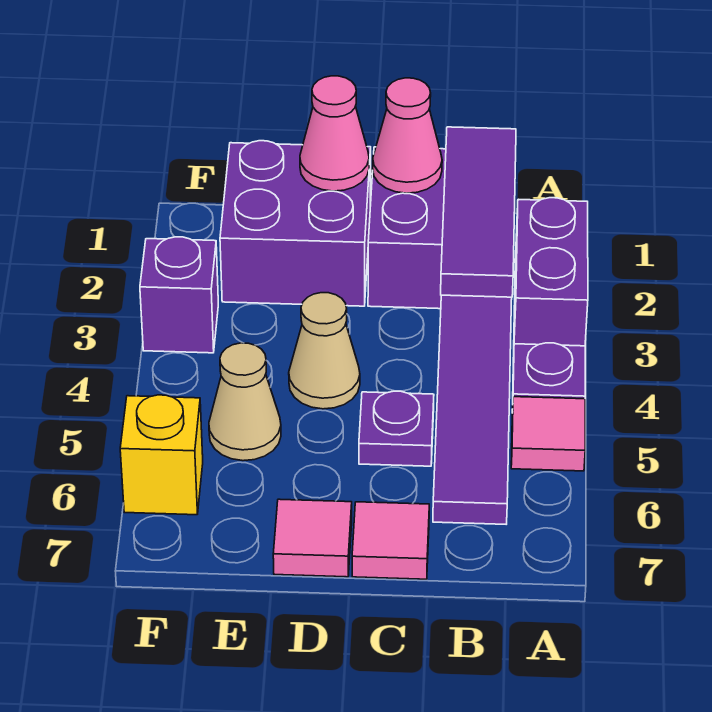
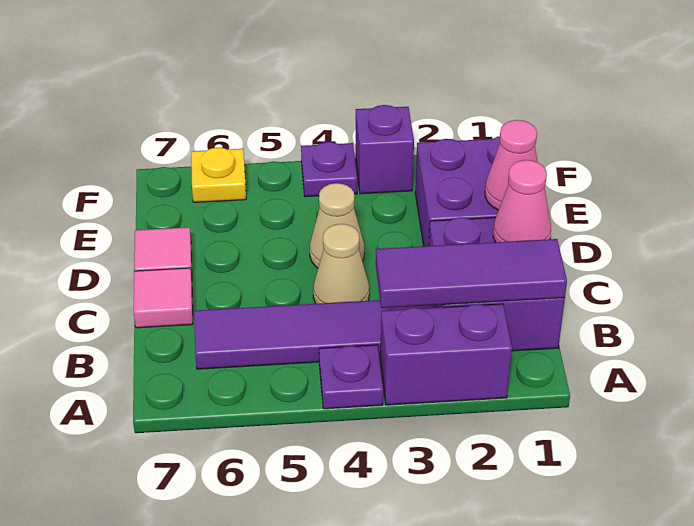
pink 1x1 tile [511,397,585,471] -> none
purple 1x1 plate [359,391,434,466] -> purple 1x1 plate moved to [301,142,357,197]
tan 1x1 cone [209,343,281,461] -> tan 1x1 cone moved to [313,224,369,304]
yellow 1x1 brick [120,395,203,515] -> yellow 1x1 plate [191,148,246,202]

